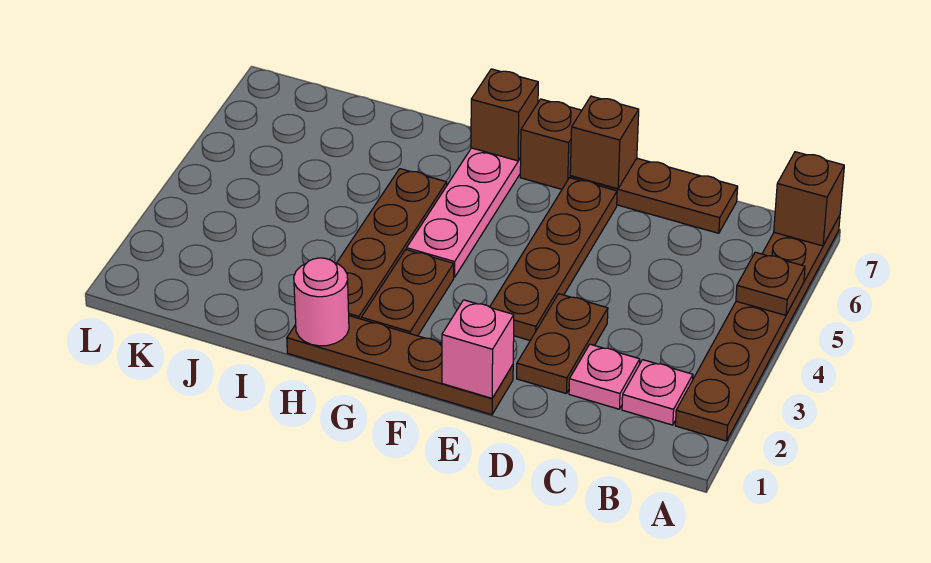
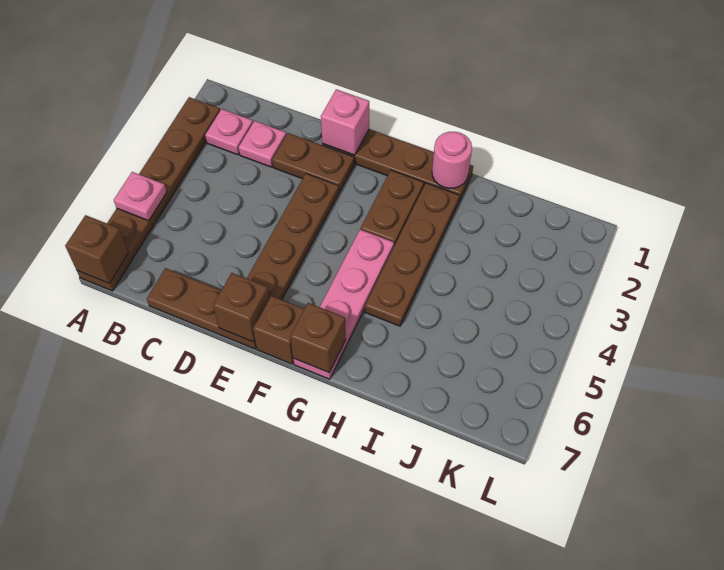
brown 1x1 plate [736,252,805,315] -> pink 1x1 plate [114,172,167,221]
brown 1x2 plate [517,294,608,394] -> brown 1x2 plate turned to [272,133,354,192]

